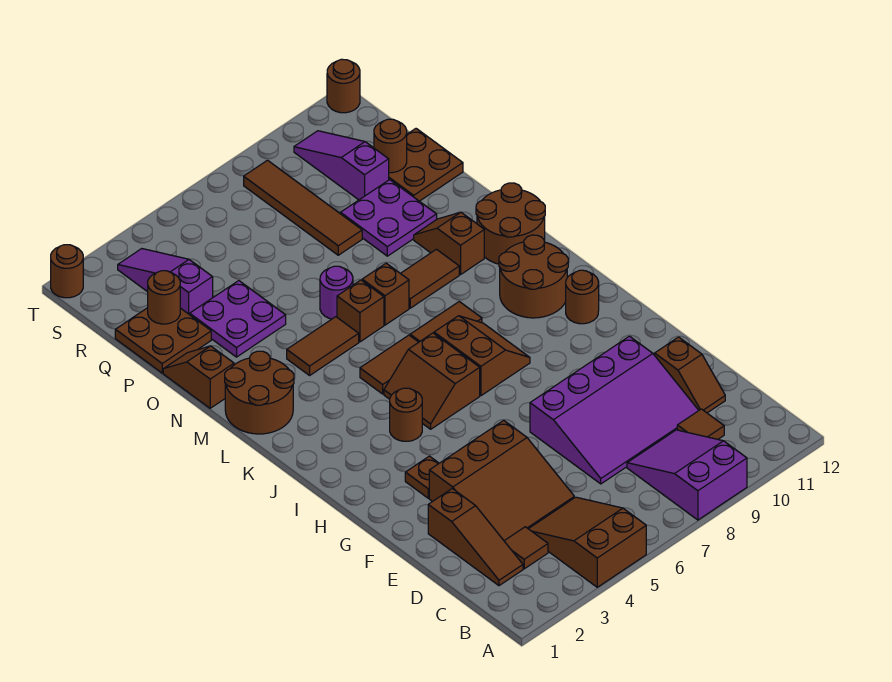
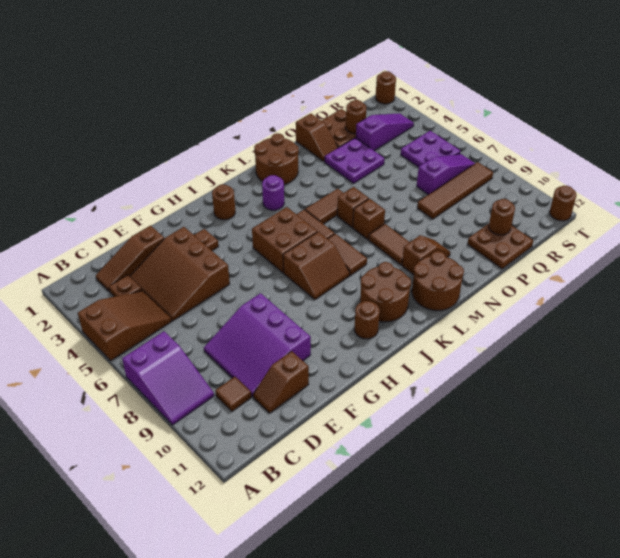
purple 2x3 slope [627,430,747,520] -> purple 2x3 slope turned to [122,331,214,425]
brown 1x1 tile [505,527,548,569] -> brown 1x1 plate [109,275,142,297]
purple 3x4 slope [530,336,699,484] -> purple 3x3 slope [204,293,311,397]
brown 1x1 round brick [390,388,422,441] -> brown 1x1 round brick moved to [212,184,235,220]
brown 2x2 slope [384,333,480,429] -> brown 2x2 brick [252,207,317,273]
brown 1x2 tile [287,317,359,375] -> brown 1x2 tile turned to [305,189,343,224]
brown 1x2 slope [163,346,234,408] -> brown 1x2 slope turned to [296,114,338,162]
purple 1x1 round brick [320,266,353,319] -> purple 1x1 round brick moved to [262,175,284,210]
purple 2x2 plate [341,180,437,256] -> purple 2x2 plate moved to [401,131,461,167]
purple 1x3 slope [294,131,389,200] -> purple 1x3 slope moved to [417,154,475,195]

